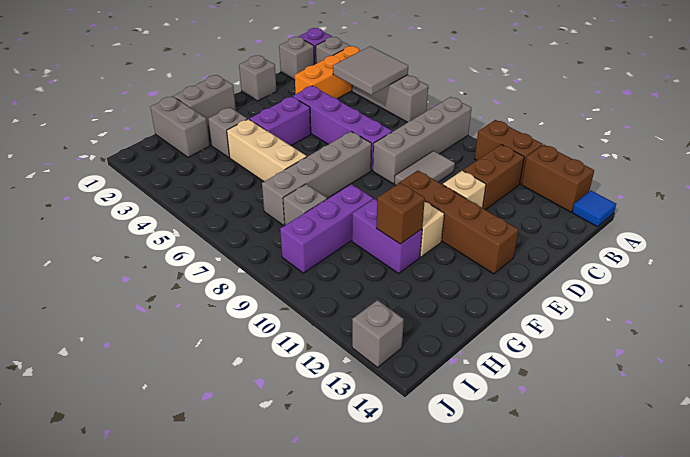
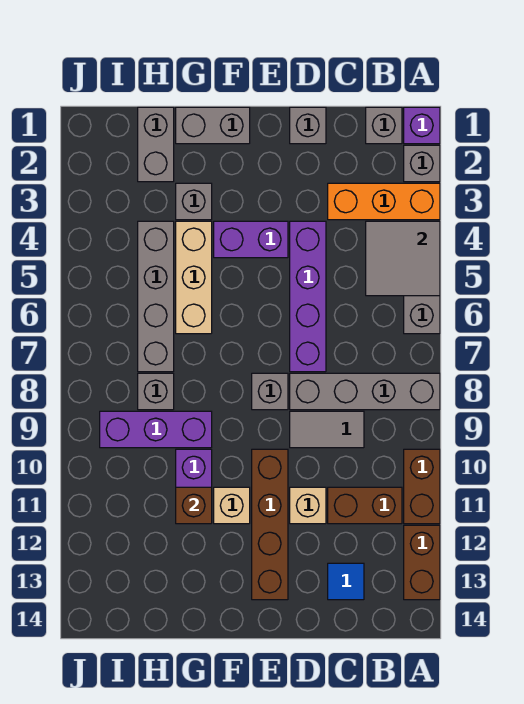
blue 1x1 tile [572,191,616,227] -> blue 1x1 tile moved to [328,563,364,600]
grey 1x4 brick [262,131,372,226] -> grey 1x4 brick turned to [138,221,174,372]
grey 1x1 brick [352,300,404,367] -> grey 1x1 brick moved to [252,373,288,410]

